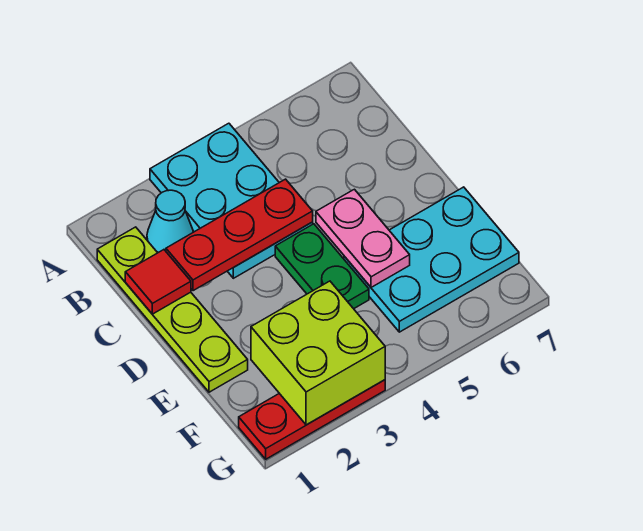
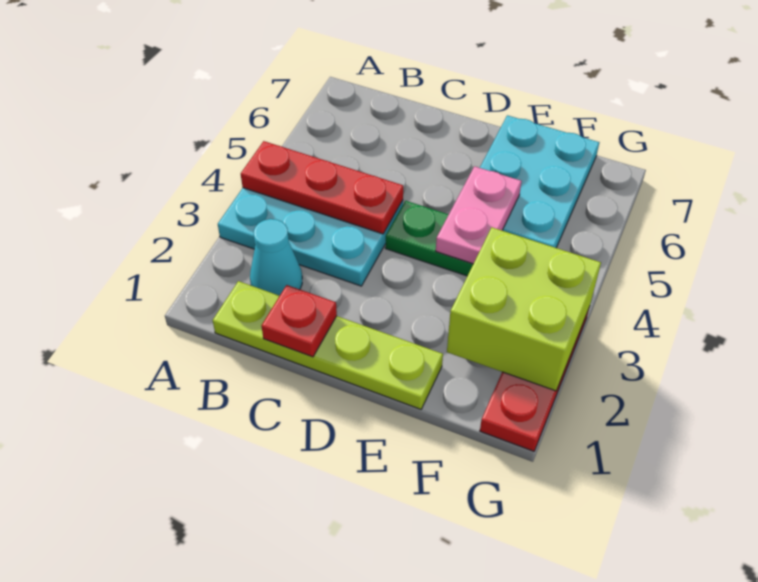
red 1x1 tile [125,250,191,314] -> red 1x1 plate [262,285,337,357]
red 1x3 plate [166,179,313,291] -> red 1x3 plate turned to [241,141,403,234]
pink 1x2 plate [316,189,410,287] -> pink 1x2 plate turned to [436,166,522,264]

